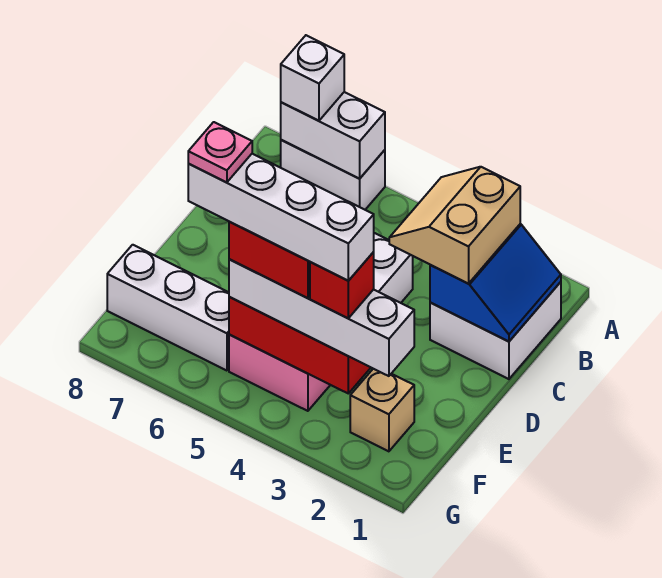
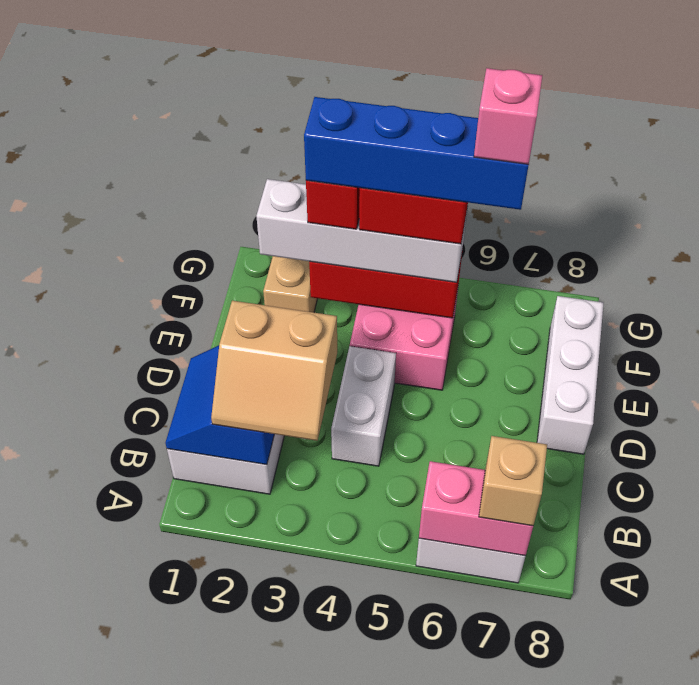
white 1x2 brick [281,92,385,179] -> pink 1x2 brick [419,461,533,556]
white 1x1 brick [281,35,344,121] -> tan 1x1 brick [479,436,547,526]
tan 2x2 slope [389,167,520,284] -> tan 2x2 slope turned to [211,301,337,441]
white 1x4 brick [188,154,374,281] -> blue 1x4 brick [304,97,529,210]
white 1x3 brick [107,245,229,371] -> white 1x3 brick turned to [537,296,604,454]
pink 1x1 plate [188,122,252,183] -> pink 1x1 brick [474,68,542,164]

